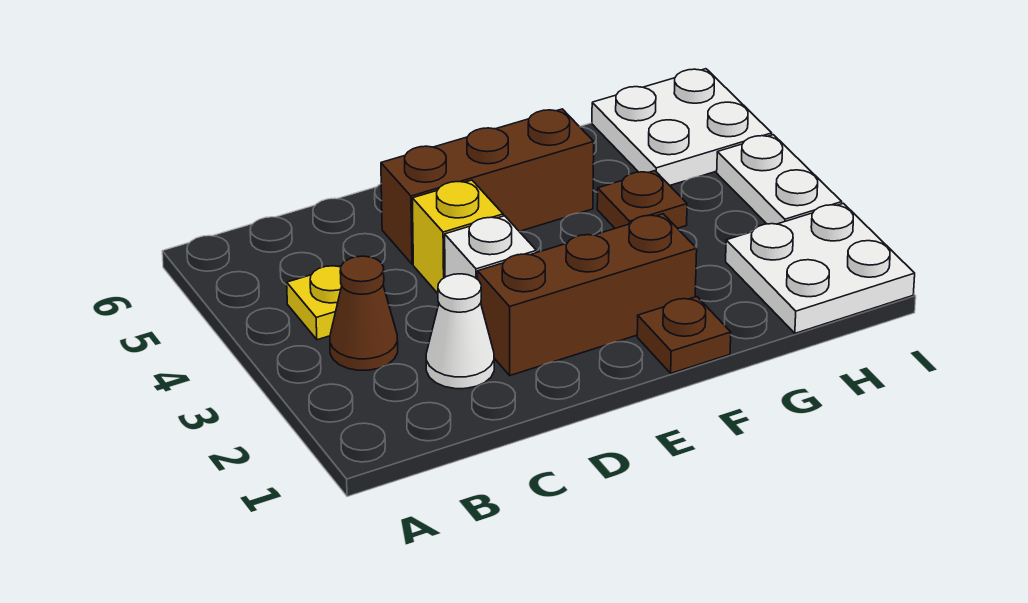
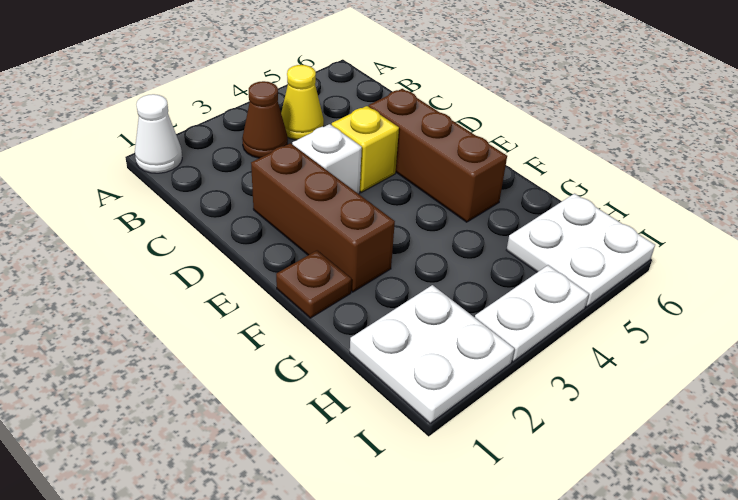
yellow 1x1 plate [287,266,342,340] -> yellow 1x1 cone [281,65,324,140]
white 1x1 cone [426,274,494,389] -> white 1x1 cone moved to [135,94,182,173]
brown 1x1 plate [597,171,687,228] -> none

